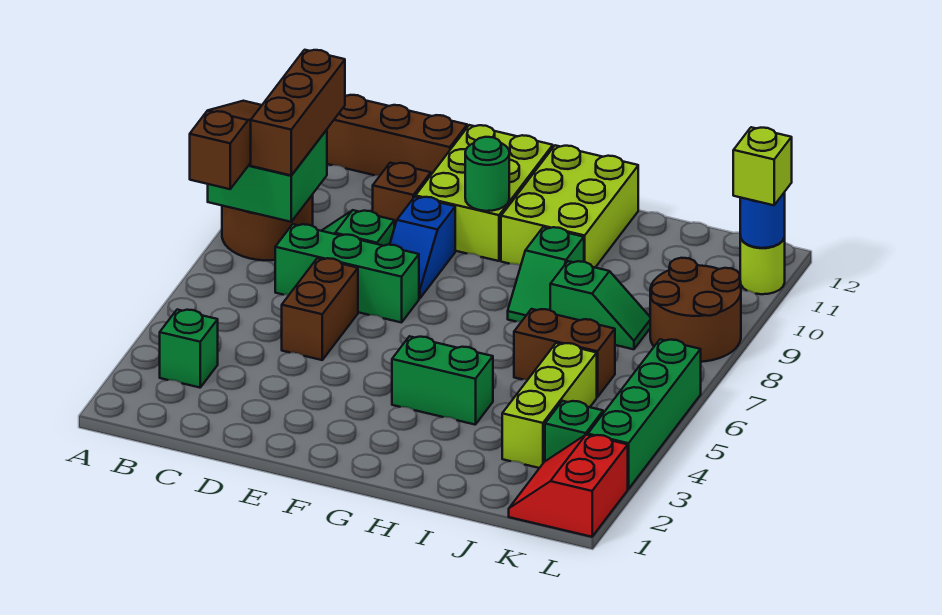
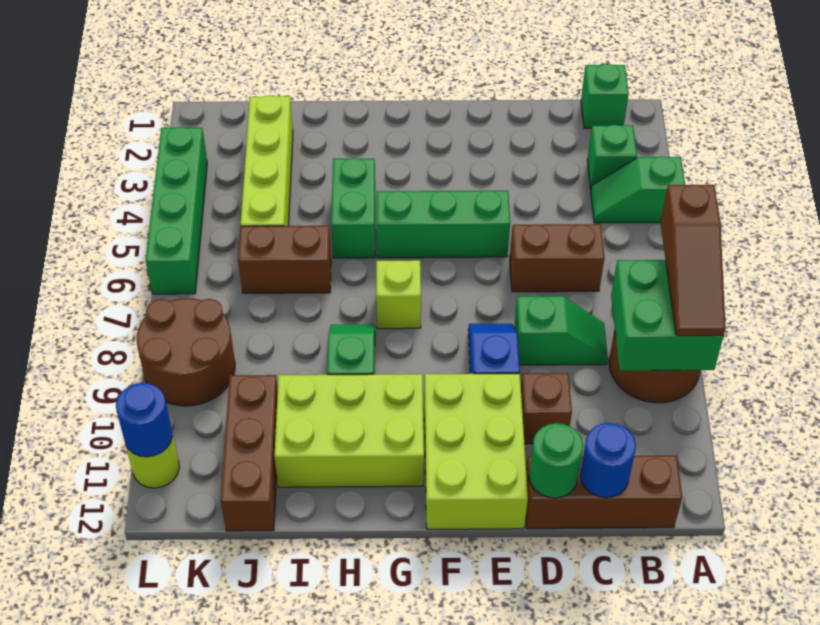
brown 1x3 brick [251,50,345,175] -> brown 1x3 brick moved to [221,375,278,531]
green 1x3 brick [275,224,419,323] -> green 1x3 brick moved to [377,190,510,258]
none -> blue 1x1 round brick [580,423,636,498]
brown 1x2 brick [282,258,358,360] -> brown 1x2 brick turned to [510,224,605,292]
green 1x1 round brick [465,137,509,211] -> green 1x1 round brick moved to [529,423,583,498]
green 1x2 brick [392,336,493,425] -> green 1x2 brick turned to [331,158,375,258]
lime 2x3 brick [501,145,638,267] -> lime 2x3 brick turned to [275,374,424,487]
green 1x2 slope [550,261,650,349] -> green 1x2 slope moved to [591,156,685,223]
lime 1x3 brick [502,343,597,468] -> lime 1x4 brick [241,95,293,226]
red 2x2 slope [509,435,628,537] -> none
green 1x1 brick [545,401,603,461] -> green 1x1 brick moved to [581,64,629,128]
lime 1x1 brick [733,127,792,205] -> lime 1x1 brick moved to [376,260,421,329]

